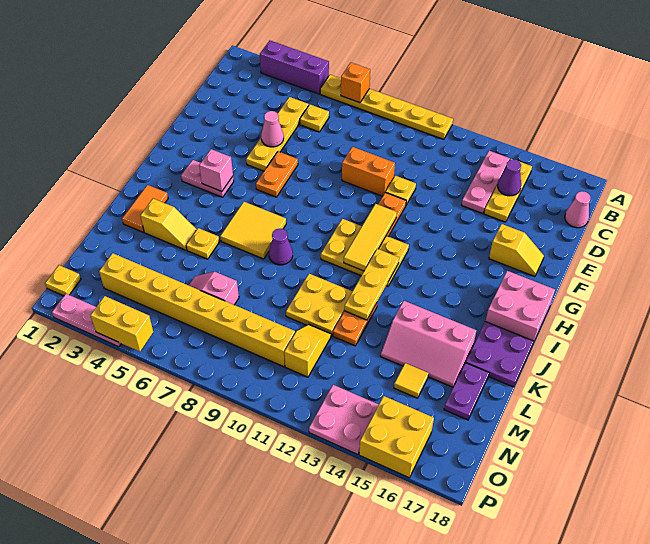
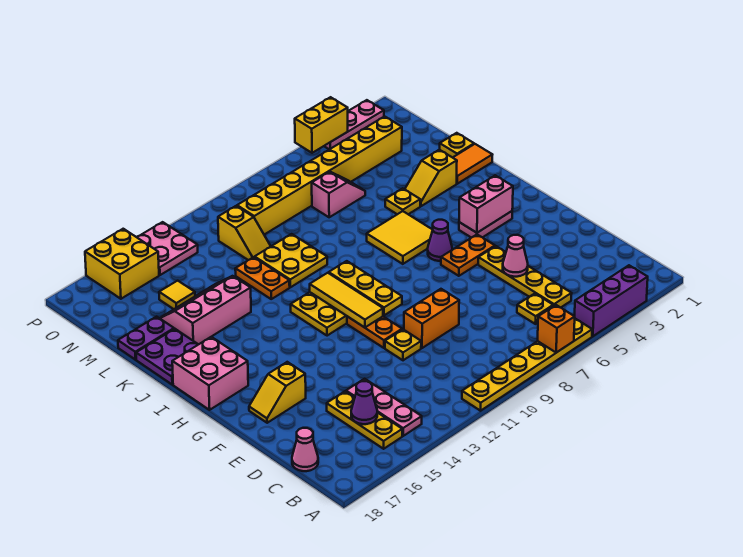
orange 1x2 plate [256,152,298,197] -> orange 1x2 plate turned to [441,235,495,276]
pink 1x1 brick [199,149,233,192] -> pink 1x2 brick [459,175,513,233]
yellow 1x3 plate [344,249,399,320] -> yellow 1x3 plate moved to [329,261,402,315]
orange 1x2 tile [122,185,168,232] -> orange 1x2 tile turned to [453,144,492,184]
purple 1x1 cone [269,228,293,265] -> purple 1x1 cone moved to [428,220,452,261]
purple 1x2 plate [444,363,489,420] -> purple 1x2 plate turned to [118,317,174,360]
yellow 1x1 plate [45,265,81,296] -> yellow 1x1 plate moved to [440,133,474,158]

